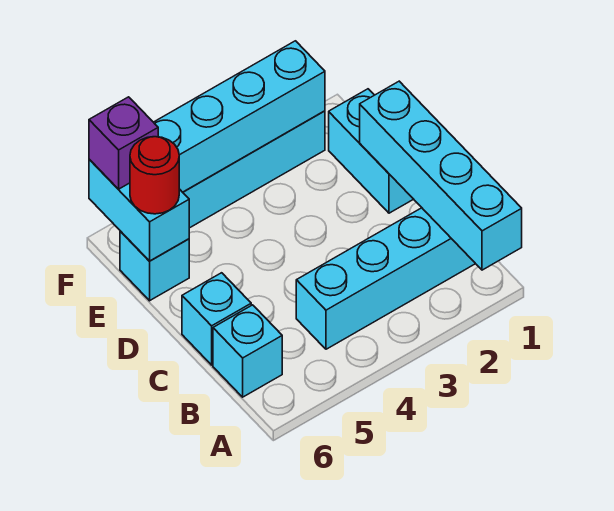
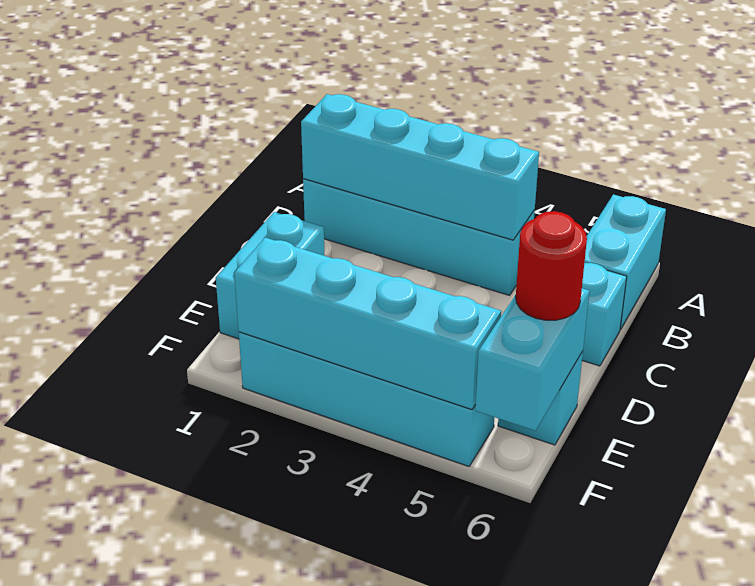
cyan 1x4 brick [360,81,522,270] -> cyan 1x4 brick turned to [301,94,539,240]
cyan 1x1 brick [213,305,282,397] -> cyan 1x2 brick [584,194,666,329]
purple 1x1 brick [89,97,158,189] -> none

